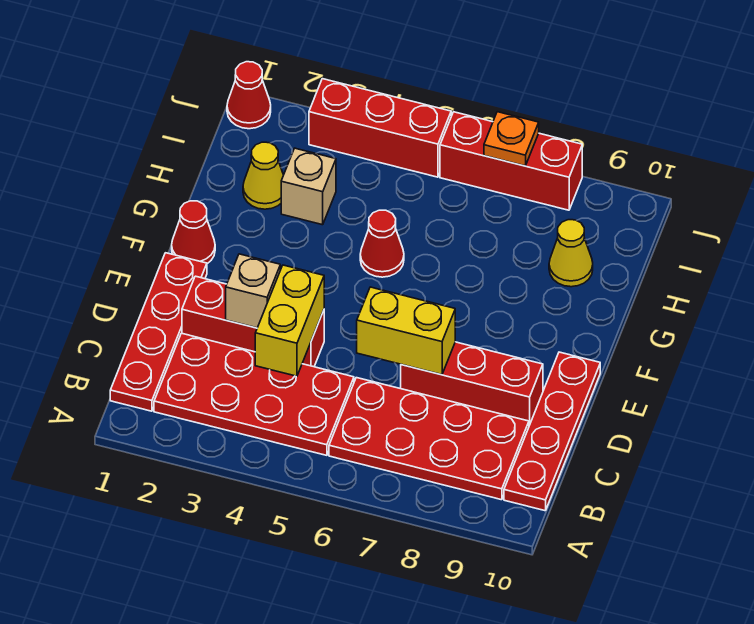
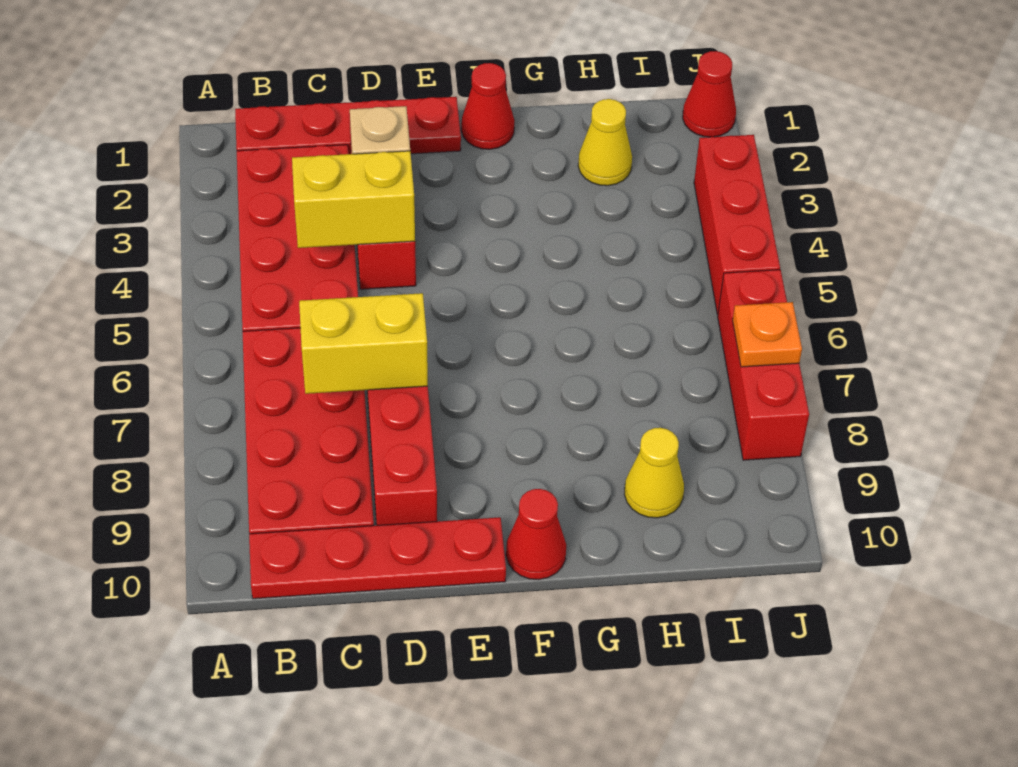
yellow 1x2 brick [357,287,455,375] -> yellow 1x2 brick turned to [299,293,428,394]
red 1x1 cone [360,210,404,277] -> red 1x1 cone moved to [506,489,566,580]
tan 1x1 brick [281,148,336,225] -> none

